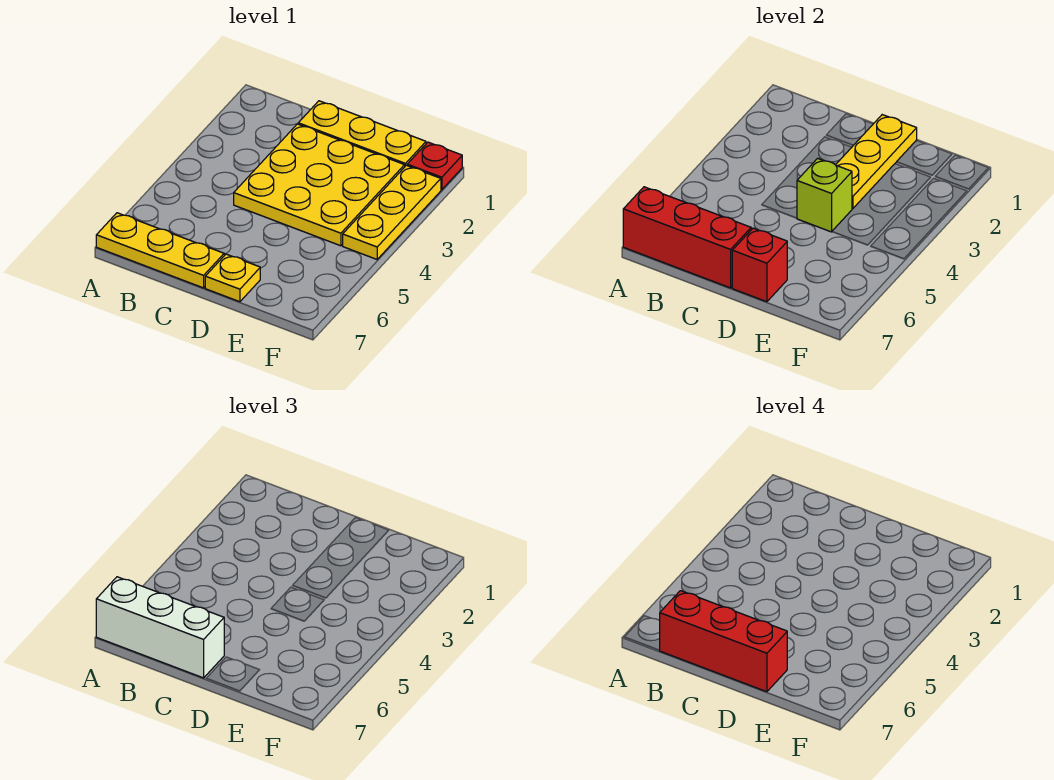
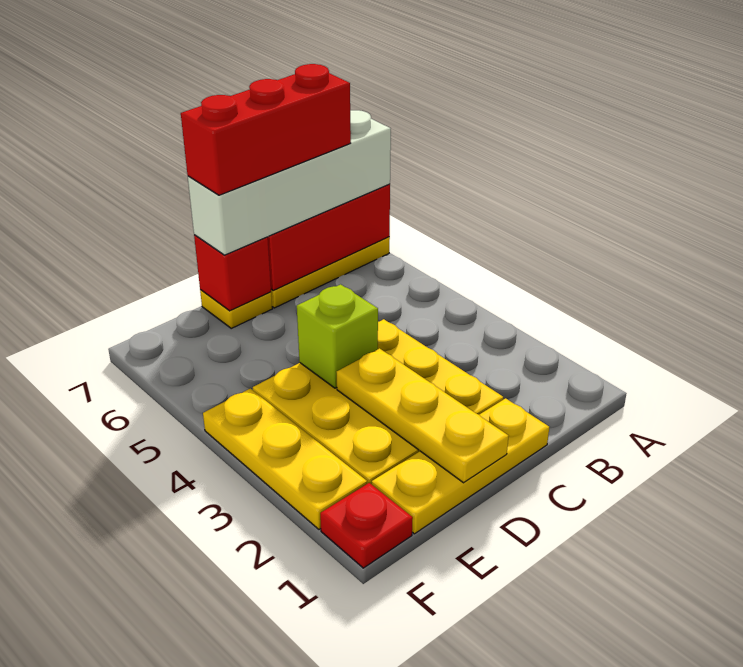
white 1x3 brick [96,577,224,678] -> white 1x4 brick [188,110,391,255]

